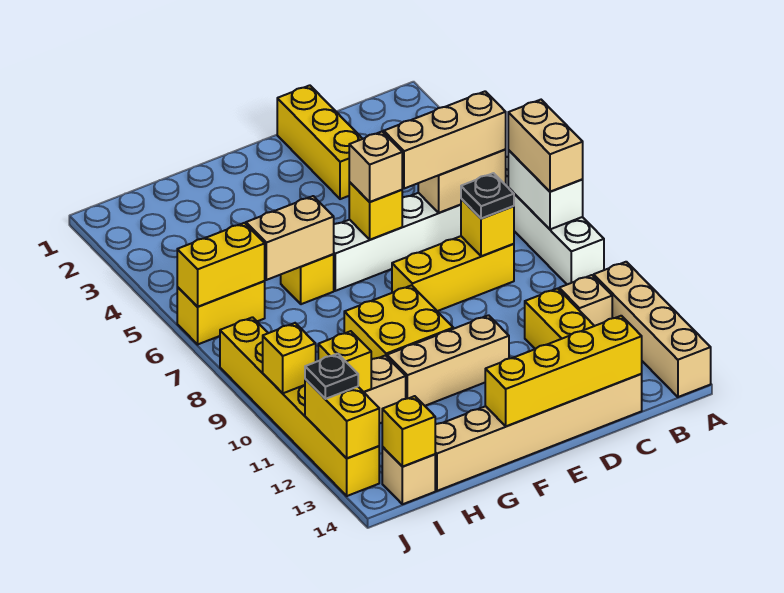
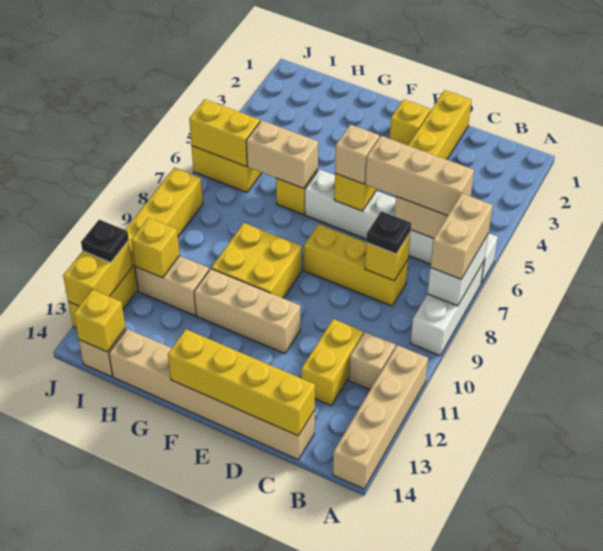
yellow 1x1 brick [263,323,316,393] -> yellow 1x1 brick moved to [389,99,430,145]

